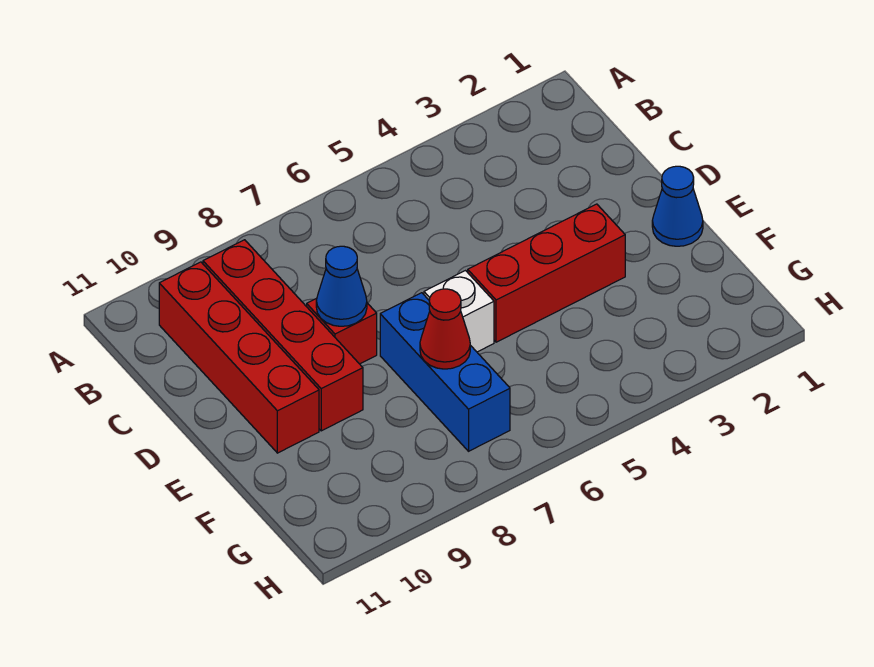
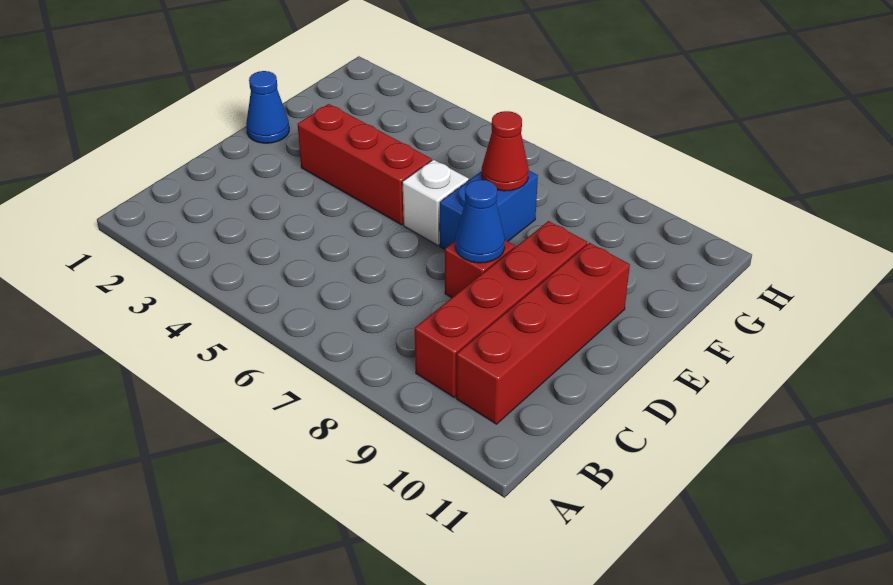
blue 1x3 brick [380,293,510,451] -> blue 1x2 brick [440,171,538,249]

